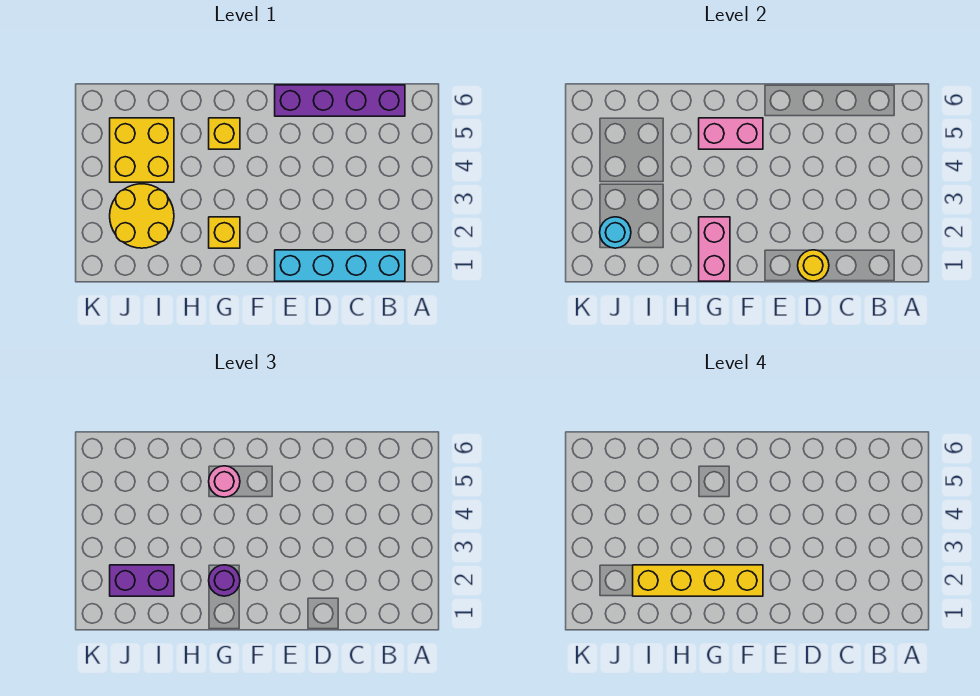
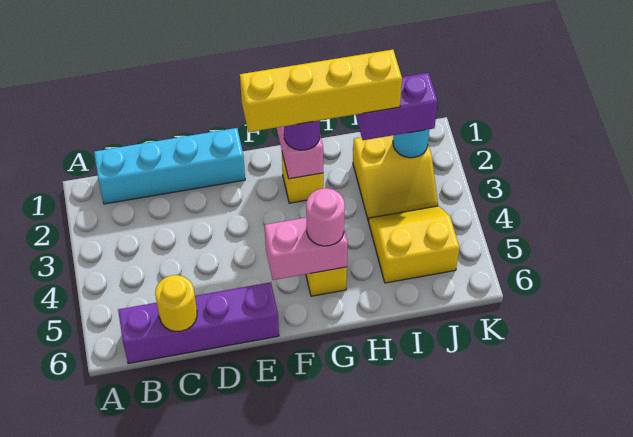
yellow 1x1 round brick [798,250,829,281] -> yellow 1x1 round brick moved to [155,275,197,332]
yellow 2x2 round brick [110,184,174,248] -> yellow 2x2 slope [353,135,438,221]
yellow 2x2 brick [110,118,174,182] -> yellow 2x2 slope [369,206,459,283]

